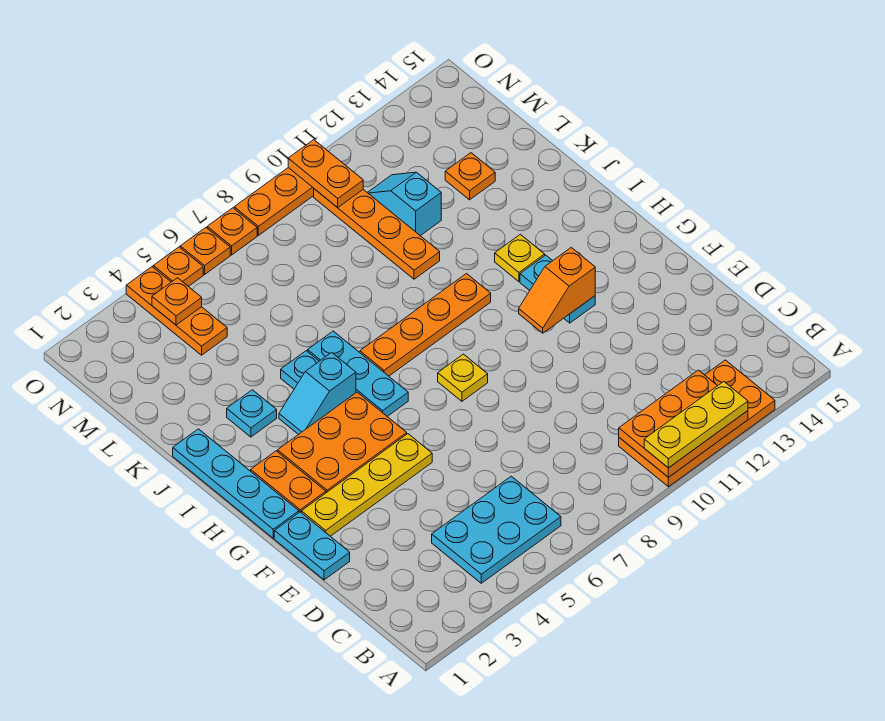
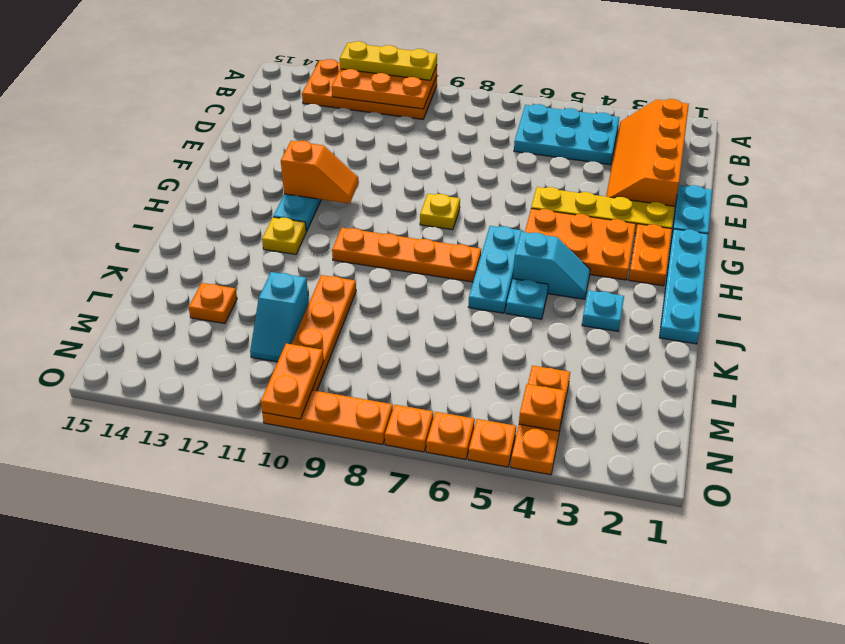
none -> orange 2x4 slope [606,99,689,206]

